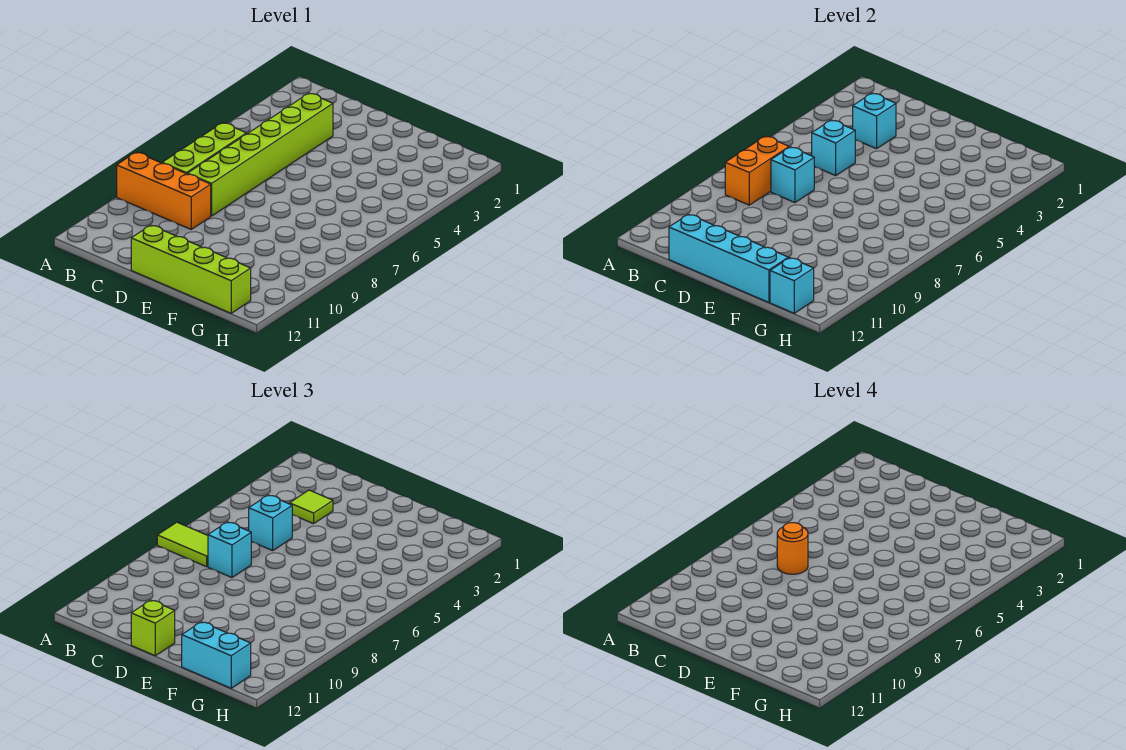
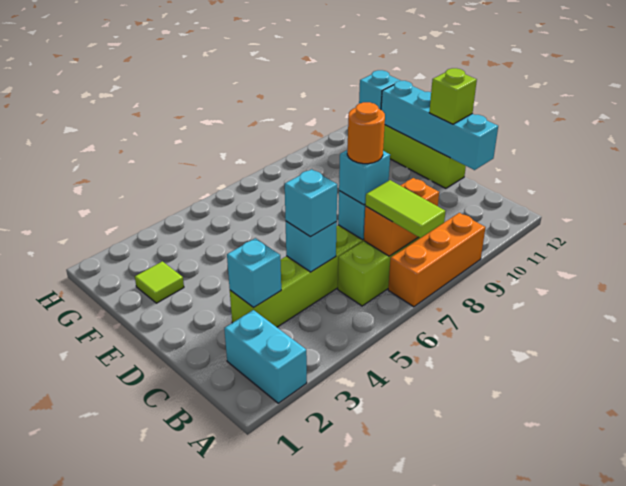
orange 1x3 brick [117,152,211,229] -> orange 1x3 brick turned to [388,213,486,307]
lime 1x1 tile [290,490,333,524] -> lime 1x1 tile moved to [135,261,184,303]
cyan 1x2 brick [182,622,251,688] -> cyan 1x2 brick moved to [224,310,307,403]

